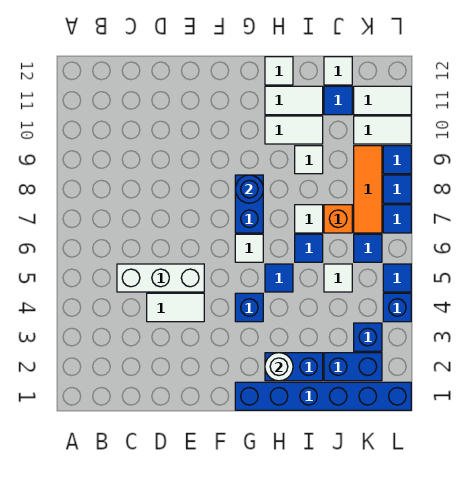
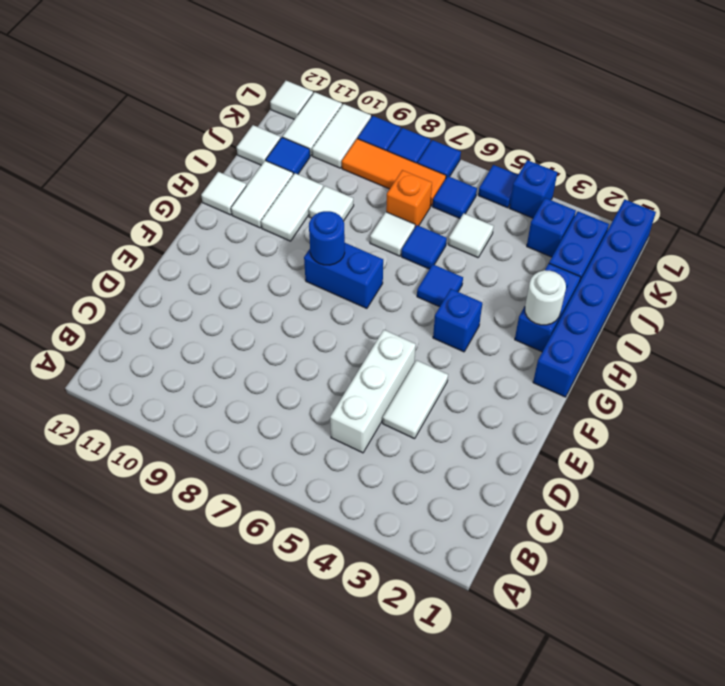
white 1x1 tile [235,234,263,262] -> white 1x1 tile moved to [270,81,313,119]

